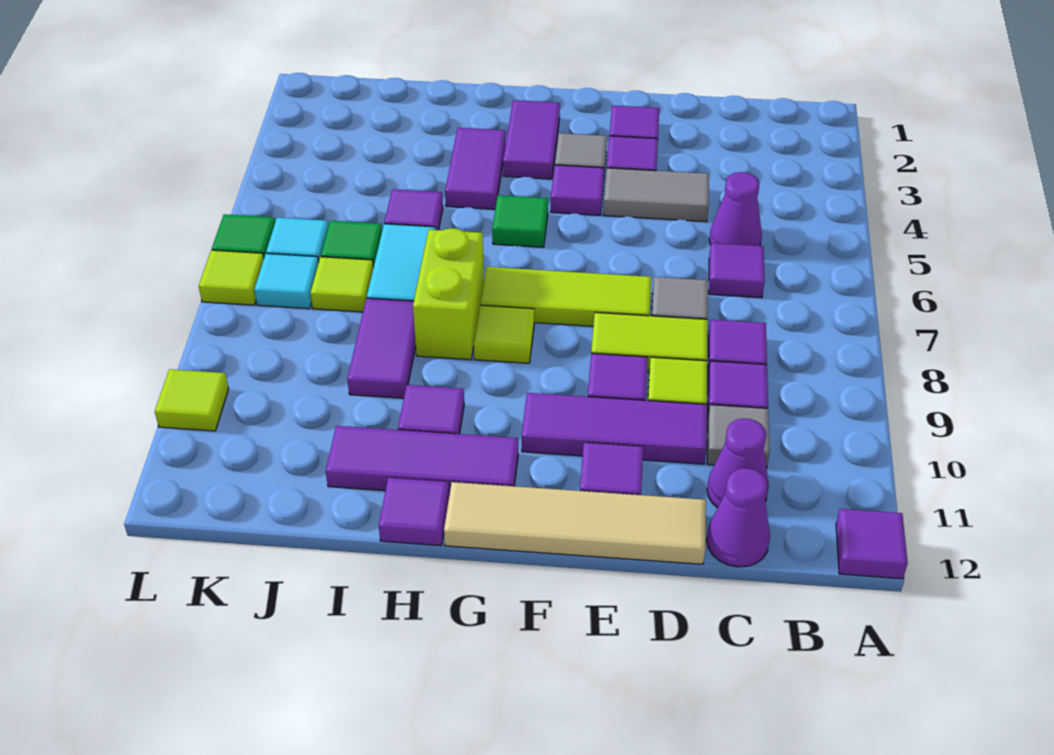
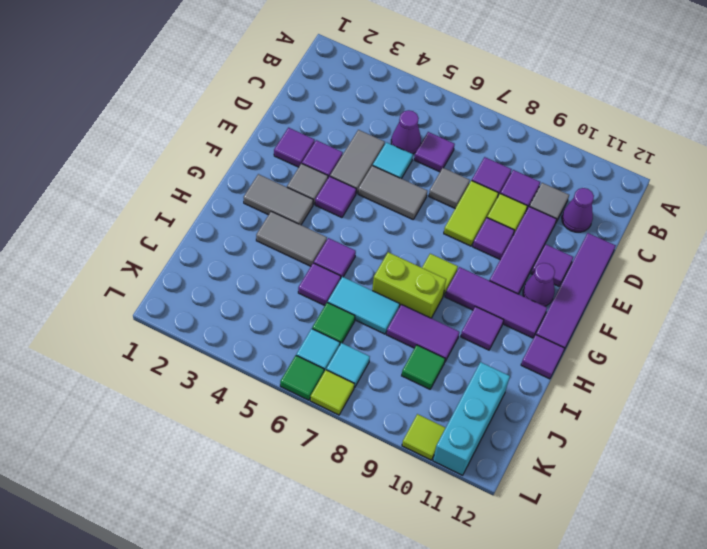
purple 1x1 tile [836,509,908,579] -> purple 1x1 tile moved to [314,238,356,278]
purple 1x1 cone [707,468,770,567] -> purple 1x1 cone moved to [523,263,555,306]
none -> cyan 1x1 tile [373,142,413,179]
tan 1x4 tile [444,482,706,564] -> purple 1x4 tile [536,233,616,350]
none -> grey 1x2 tile [358,165,427,219]
lime 1x3 tile [480,267,651,326] -> none
purple 1x2 tile [503,100,560,179] -> grey 1x2 tile [244,174,313,225]
green 1x1 tile [492,195,548,247] -> green 1x1 tile moved to [402,345,445,389]
purple 1x3 tile [326,426,518,495] -> purple 1x3 tile turned to [445,267,547,338]
purple 1x2 tile [445,128,506,209] -> grey 1x2 tile [256,211,327,266]
lime 1x1 tile [311,257,374,312] -> none
none -> cyan 1x3 brick [433,362,510,475]

